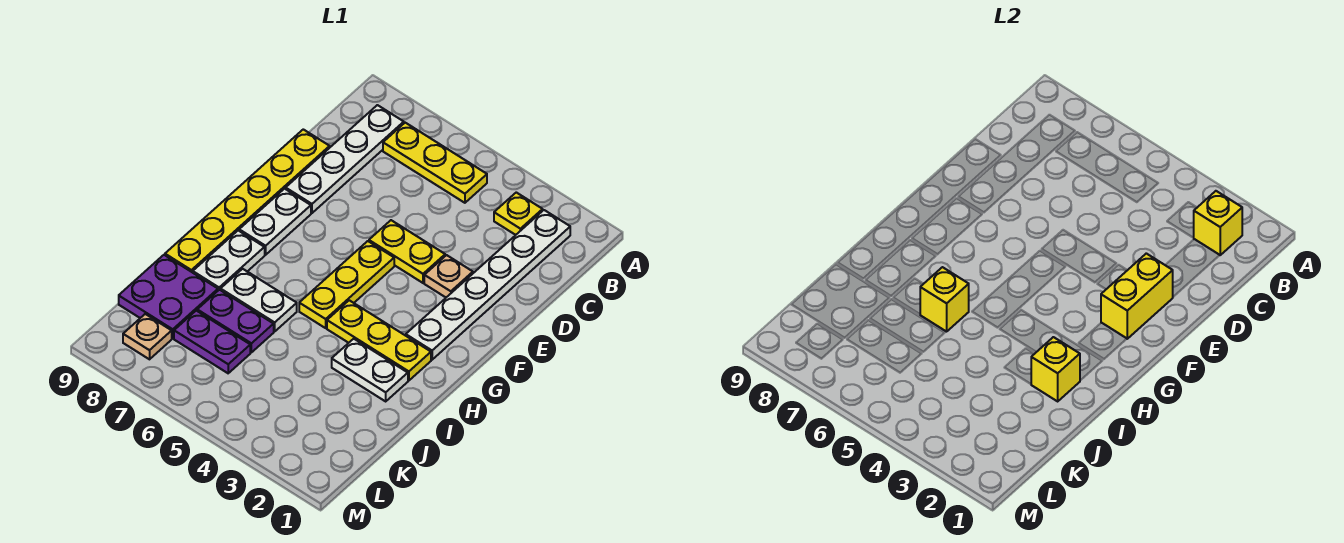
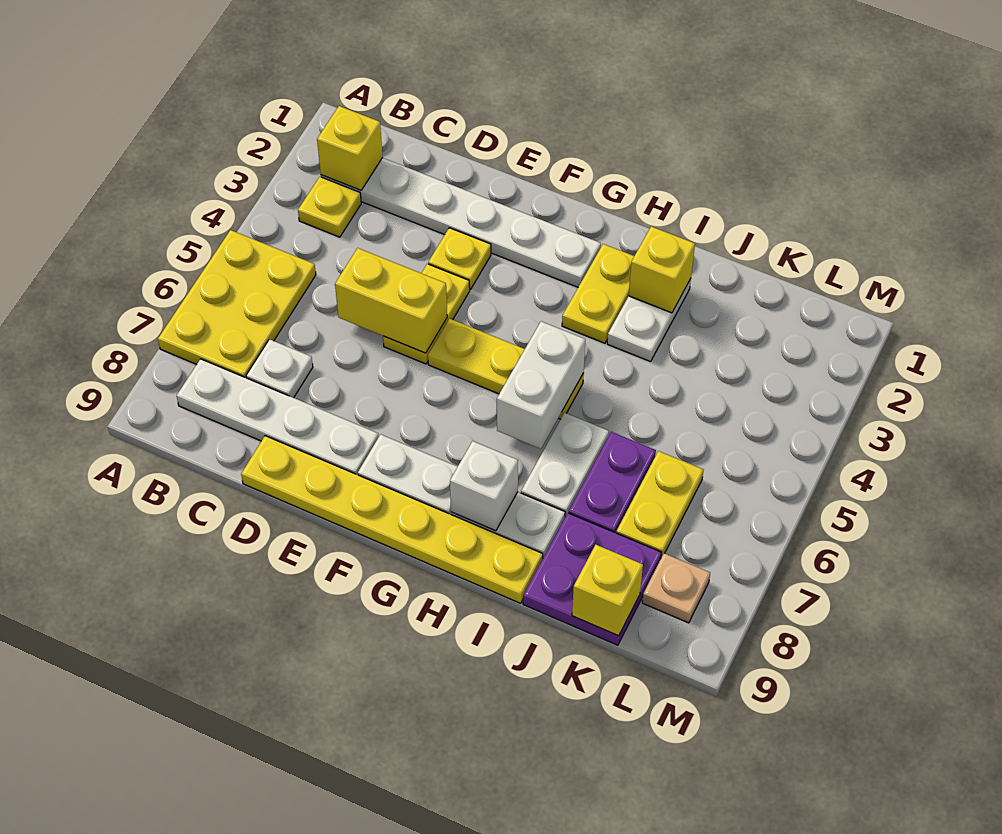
yellow 1x3 plate [383,123,487,203] -> yellow 2x3 plate [158,230,316,378]
none -> white 1x1 plate [246,339,313,398]
yellow 1x2 brick [1101,253,1173,339] -> yellow 1x2 brick moved to [335,248,447,353]
tan 1x1 plate [424,255,473,297] -> yellow 1x1 plate [428,228,491,289]
yellow 1x3 plate [327,300,431,381] -> yellow 1x2 plate [562,244,634,343]
none -> white 1x2 brick [497,322,585,449]
none -> white 1x1 brick [450,441,518,531]
yellow 1x1 brick [920,267,969,332] -> yellow 1x1 brick moved to [572,544,643,636]
purple 1x2 plate [174,311,250,373] -> yellow 1x2 plate [616,451,703,558]

